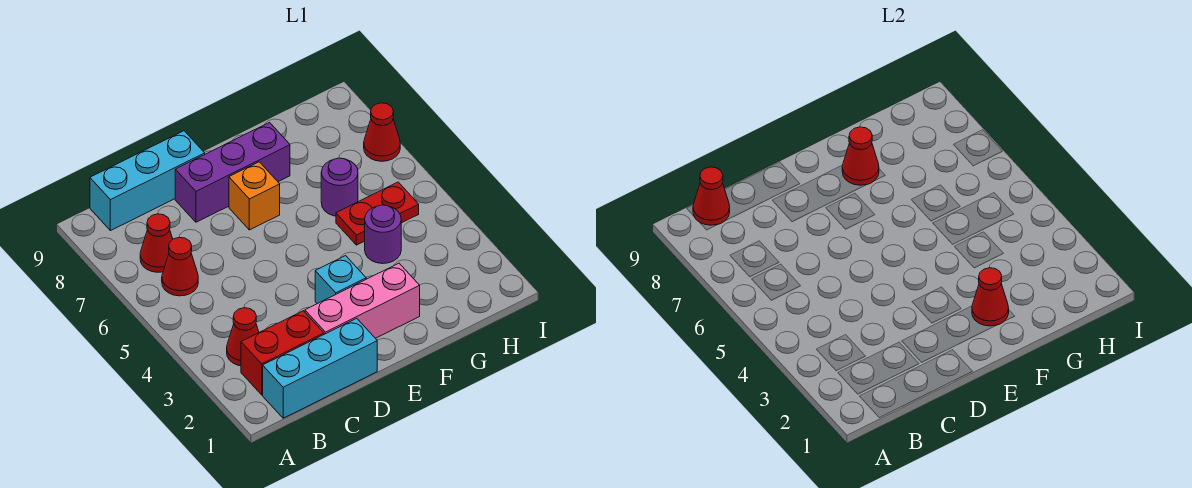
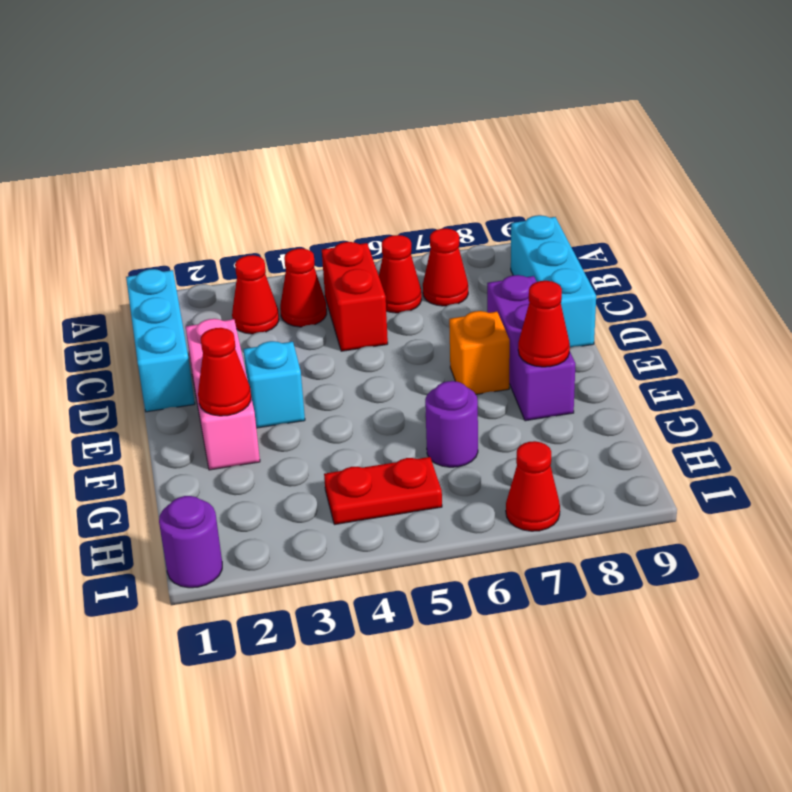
red 1x2 brick [241,311,324,395] -> red 1x2 brick moved to [322,242,388,351]
red 1x1 cone [693,167,730,225] -> red 1x1 cone moved to [280,249,327,327]
purple 1x1 round brick [365,205,401,264] -> purple 1x1 round brick moved to [159,496,222,588]
red 1x2 plate [336,182,419,245] -> red 1x2 plate turned to [324,457,442,525]

